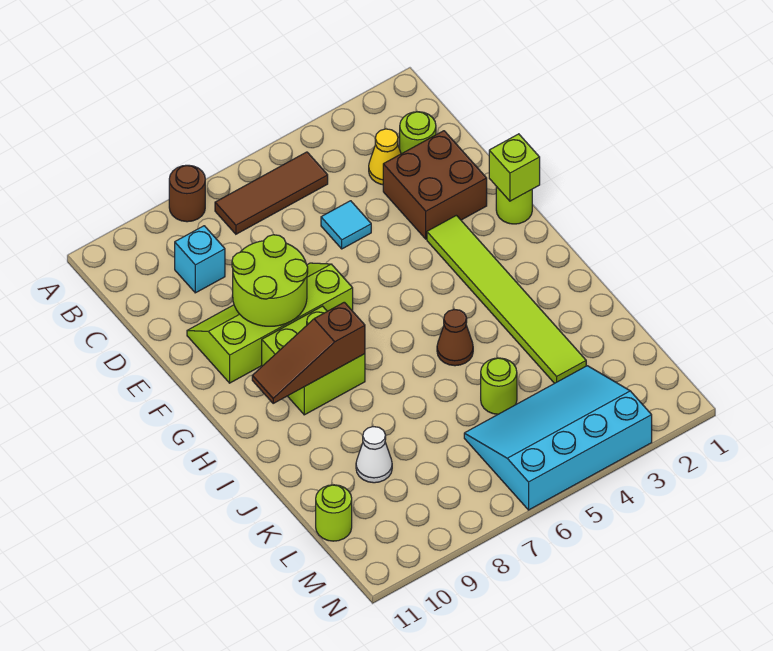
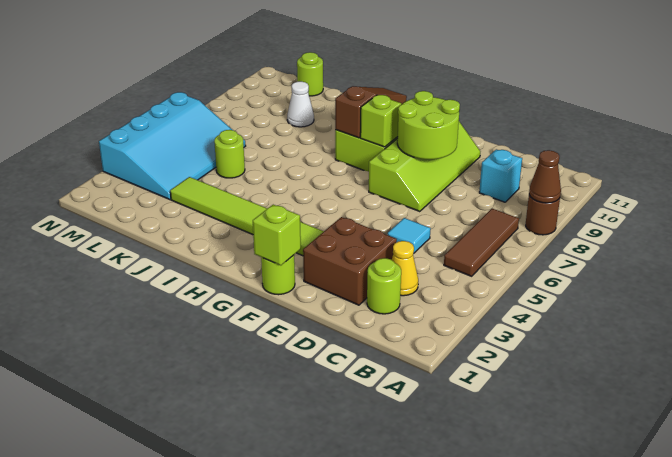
none -> lime 1x1 brick [360,95,401,147]
brown 1x1 cone [437,309,473,366] -> brown 1x1 cone moved to [529,150,561,203]

